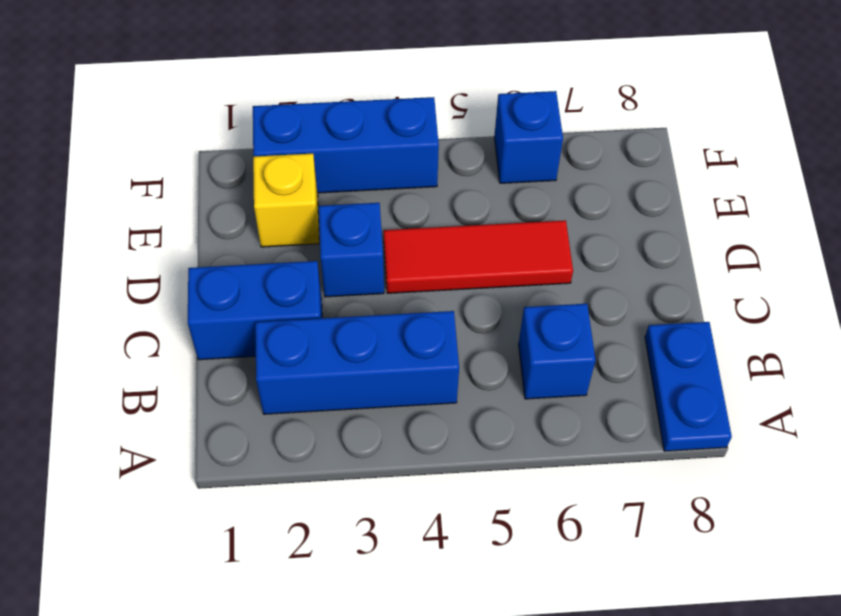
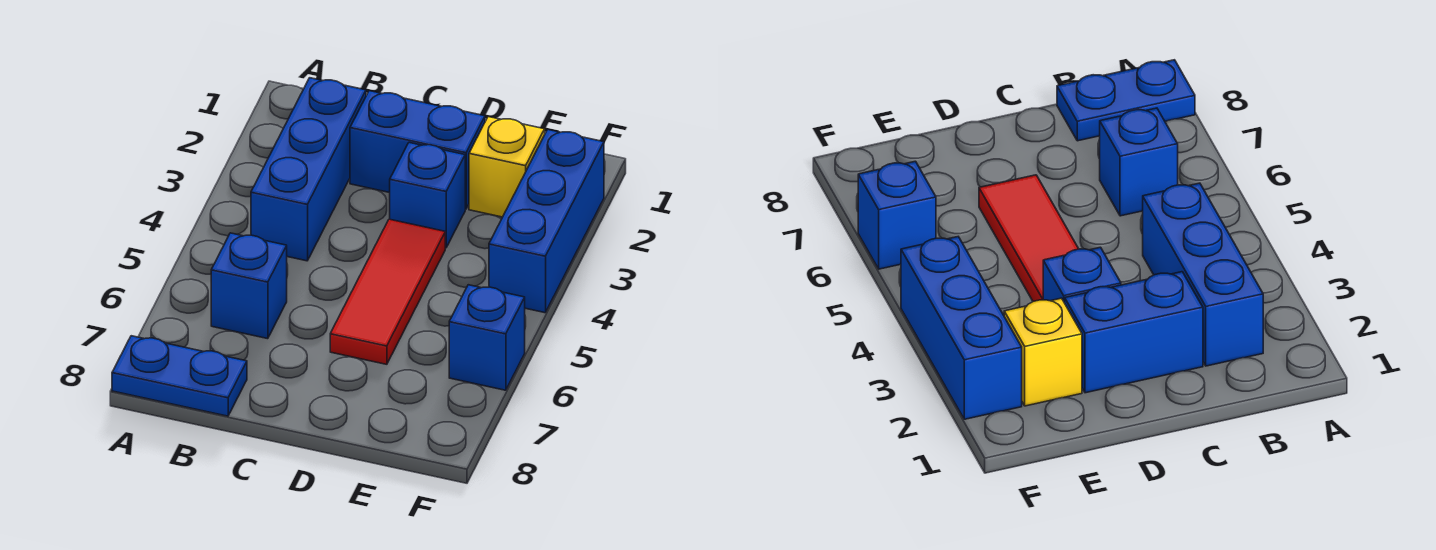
blue 1x2 brick [188,261,322,360] -> blue 1x2 brick turned to [350,91,485,209]

